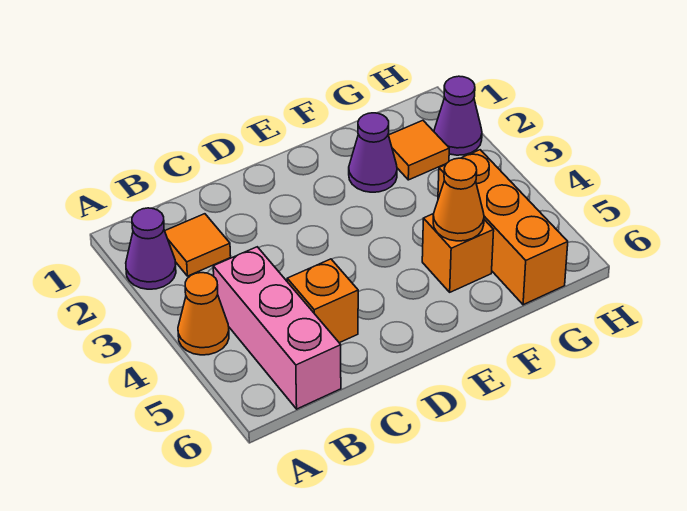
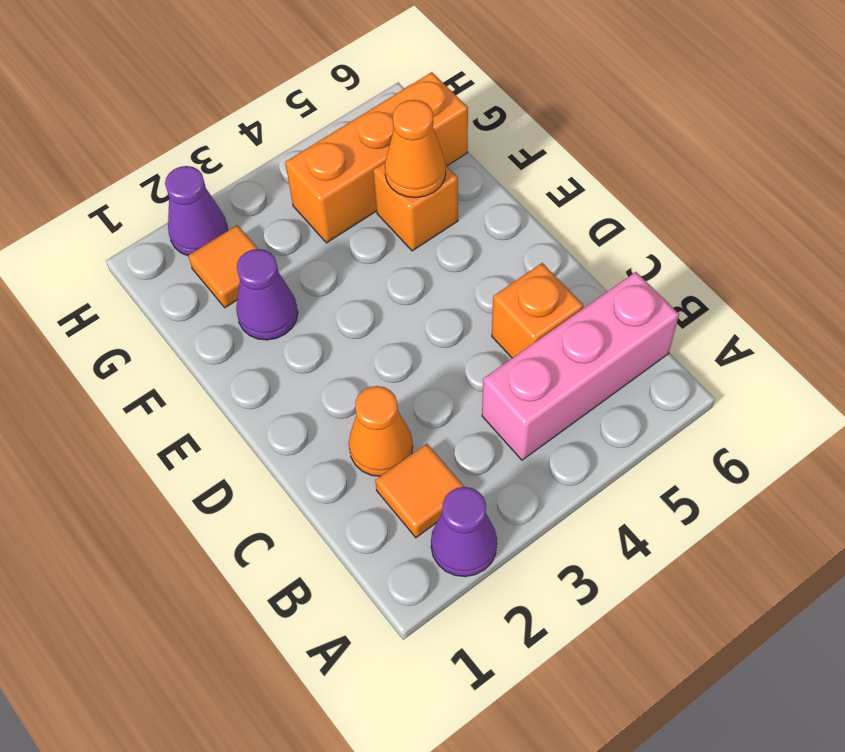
orange 1x1 cone [178,273,229,355] -> orange 1x1 cone moved to [349,386,413,476]

